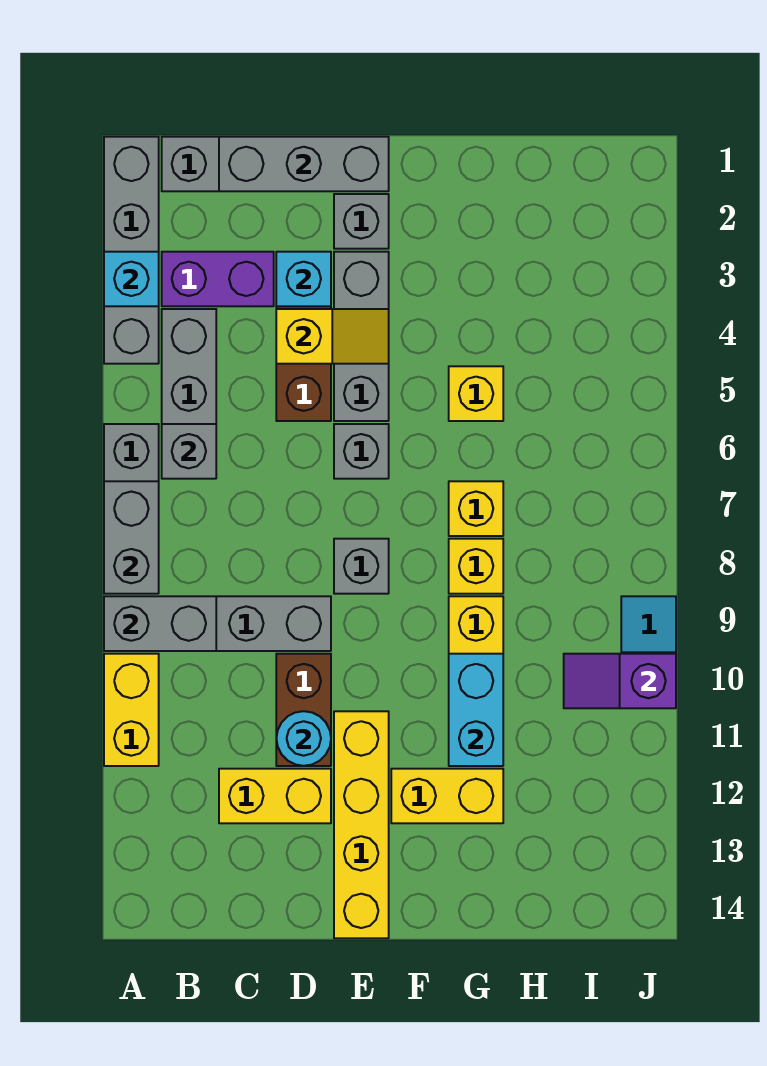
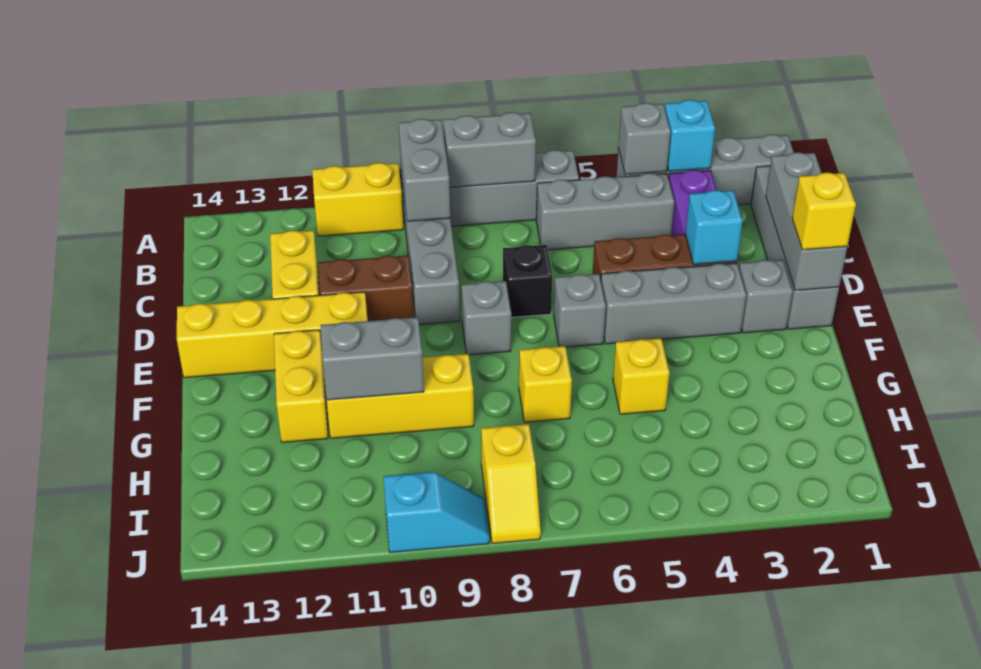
grey 1x1 brick [162,424,216,479] -> grey 1x1 brick moved to [619,103,671,175]
yellow 1x2 slope [276,309,389,364] -> yellow 1x2 slope moved to [481,424,541,544]
none -> black 1x1 brick [503,245,552,317]
cyan 1x1 round brick [276,711,331,766] -> none
yellow 1x1 brick [449,539,503,594] -> yellow 1x1 brick moved to [792,173,856,250]
cyan 1x2 brick [449,654,503,766] -> grey 1x2 brick [320,317,424,400]
purple 1x2 slope [564,654,676,708] -> none

